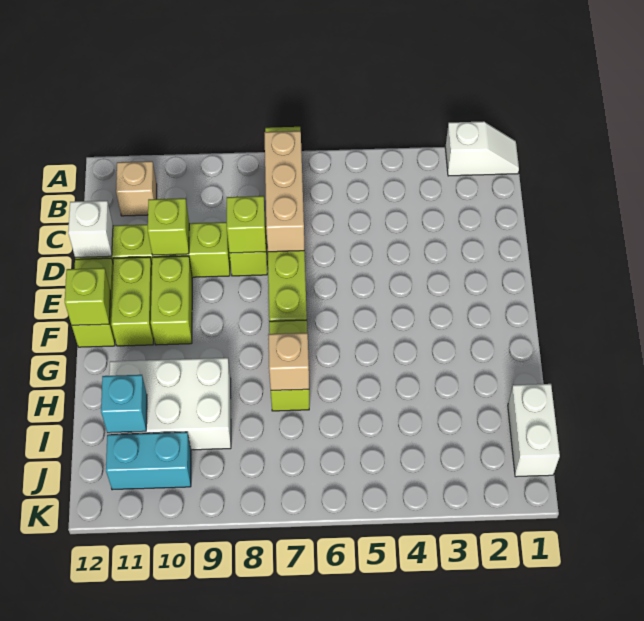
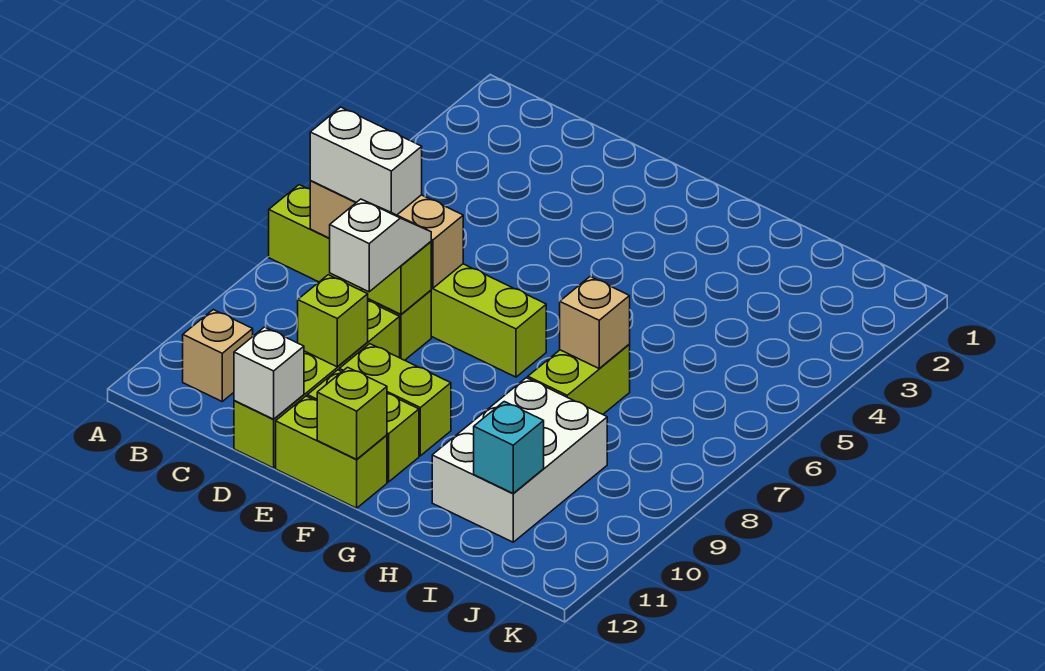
white 1x2 slope [445,121,519,176] -> white 1x2 slope moved to [330,199,431,292]
lime 1x2 brick [269,320,309,411] -> lime 1x2 brick turned to [528,345,630,414]
white 1x2 brick [508,384,560,477] -> white 1x2 brick moved to [310,107,422,215]
cyan 1x2 brick [106,432,191,490] -> none

